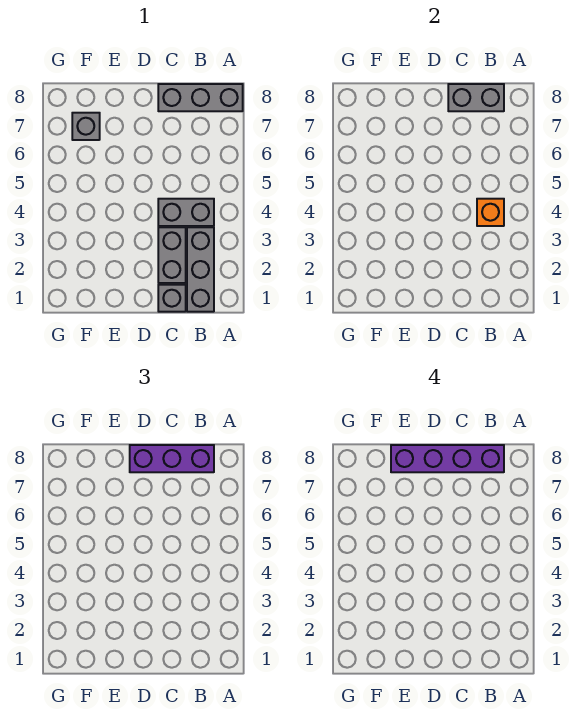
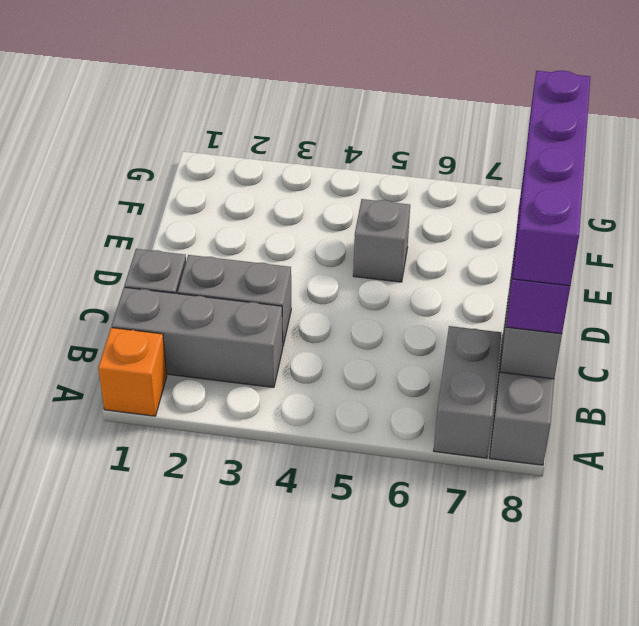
grey 1x2 brick [158,199,214,226] -> grey 1x2 brick moved to [434,326,501,458]
orange 1x1 brick [477,199,504,226] -> orange 1x1 brick moved to [98,328,167,416]
grey 1x1 brick [72,113,100,140] -> grey 1x1 brick moved to [353,199,410,282]

